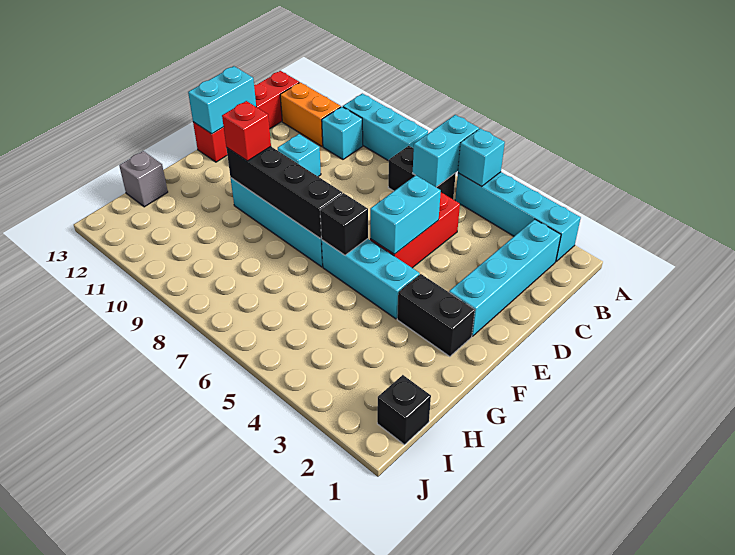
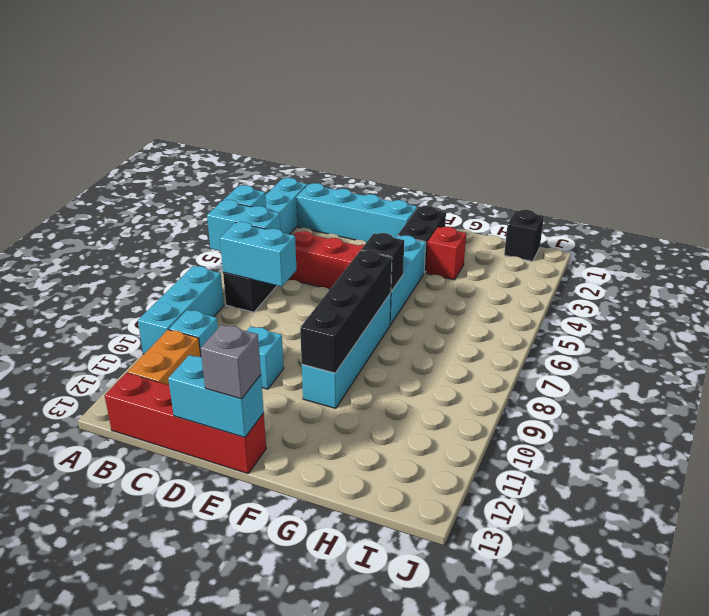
cyan 1x2 brick [370,175,441,254] -> cyan 1x2 brick moved to [220,222,297,287]
red 1x1 brick [222,101,271,161] -> red 1x1 brick moved to [426,227,466,280]
grey 1x1 brick [119,151,168,207] -> grey 1x1 brick moved to [201,325,261,399]

